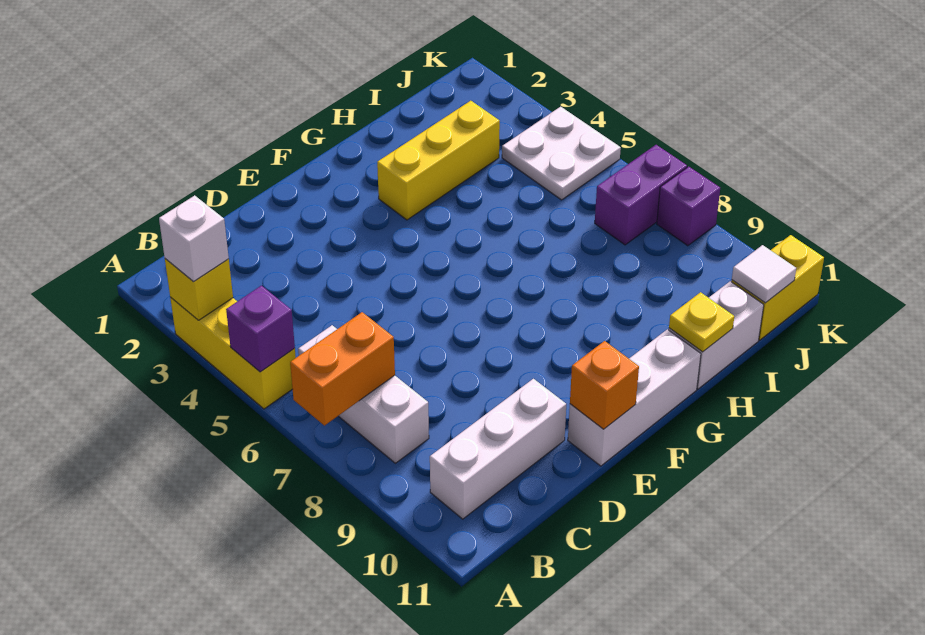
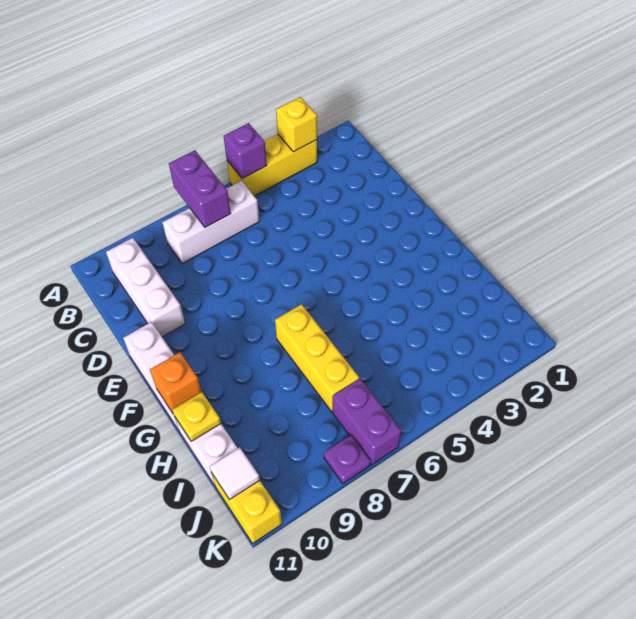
white 1x1 brick [159,195,229,282] -> none
orange 1x2 brick [290,312,395,426] -> purple 1x2 brick [169,150,231,227]
orange 1x1 brick [570,341,639,429] -> orange 1x1 brick moved to [150,352,201,413]
yellow 1x3 brick [377,101,500,220] -> yellow 1x3 brick moved to [275,304,359,412]
white 2x2 plate [502,107,621,200] -> none
purple 1x1 brick [657,167,720,246] -> purple 1x1 plate [324,435,371,484]

